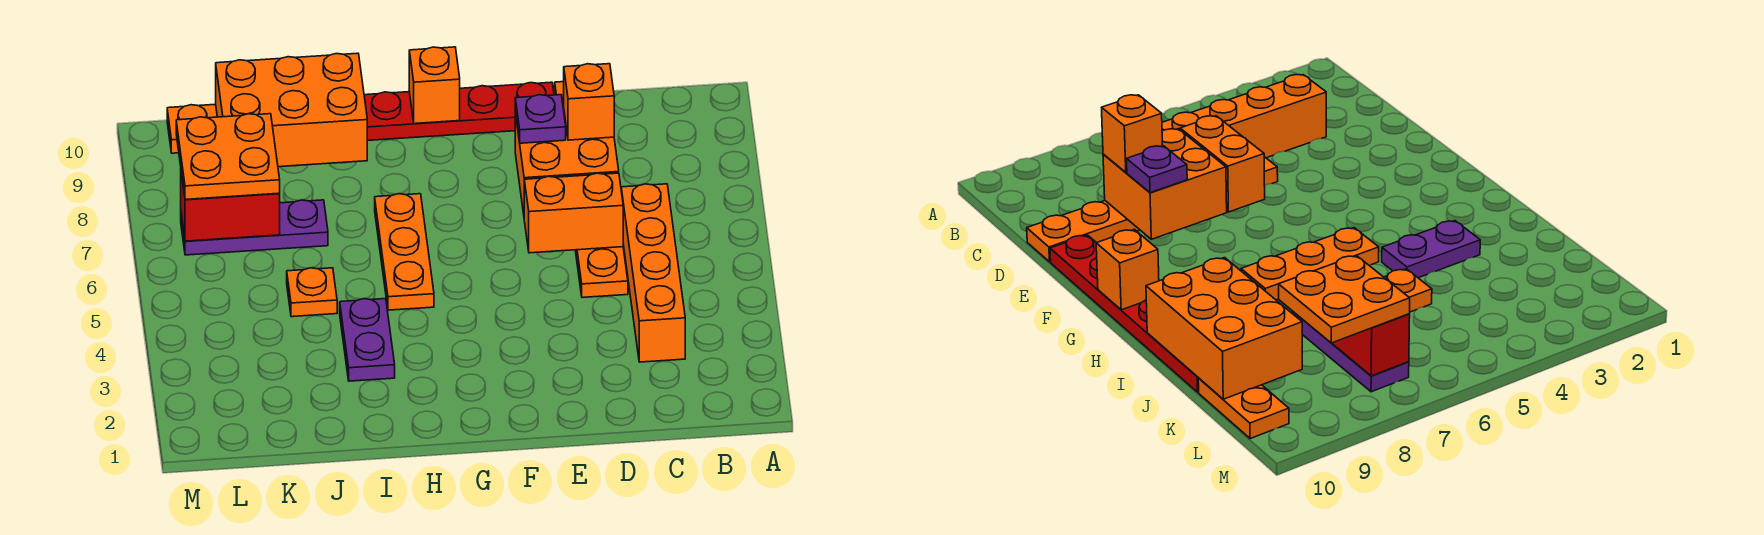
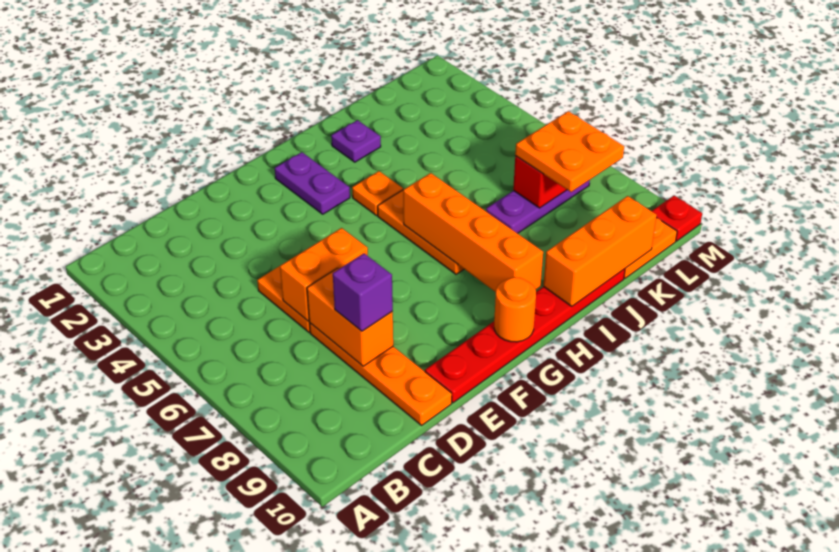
orange 1x4 brick [621,184,685,362] -> orange 1x4 brick moved to [403,173,543,292]
orange 2x2 brick [515,108,619,214] -> orange 1x2 brick [307,268,393,366]
orange 1x1 brick [564,64,614,140] -> purple 1x1 brick [333,254,393,331]
purple 1x1 plate [515,95,566,143] -> purple 1x1 plate moved to [331,120,381,162]
orange 1x1 brick [409,47,460,124] -> orange 1x1 round brick [494,277,536,342]
purple 1x2 plate [340,299,395,381] -> purple 1x2 plate moved to [275,152,350,214]
orange 2x3 brick [216,53,367,167] -> orange 1x3 brick [543,196,657,306]
orange 1x1 plate [287,268,337,317] -> orange 1x1 plate moved to [352,171,403,216]
none -> red 1x1 plate [652,195,702,241]

